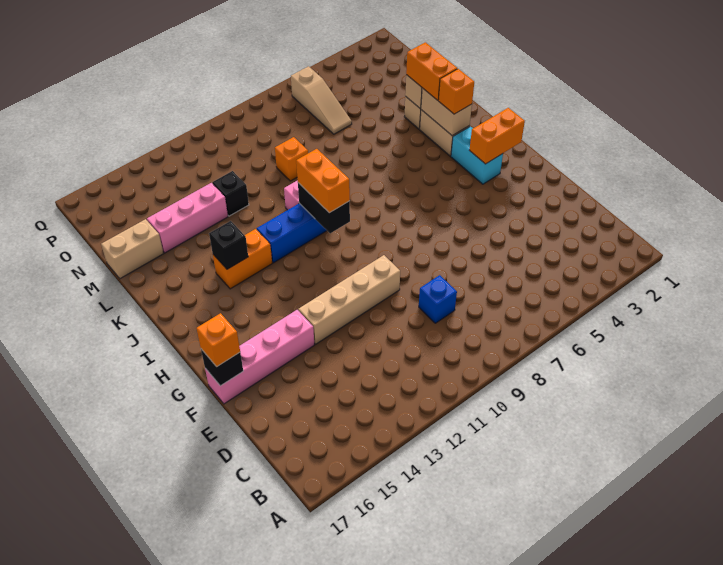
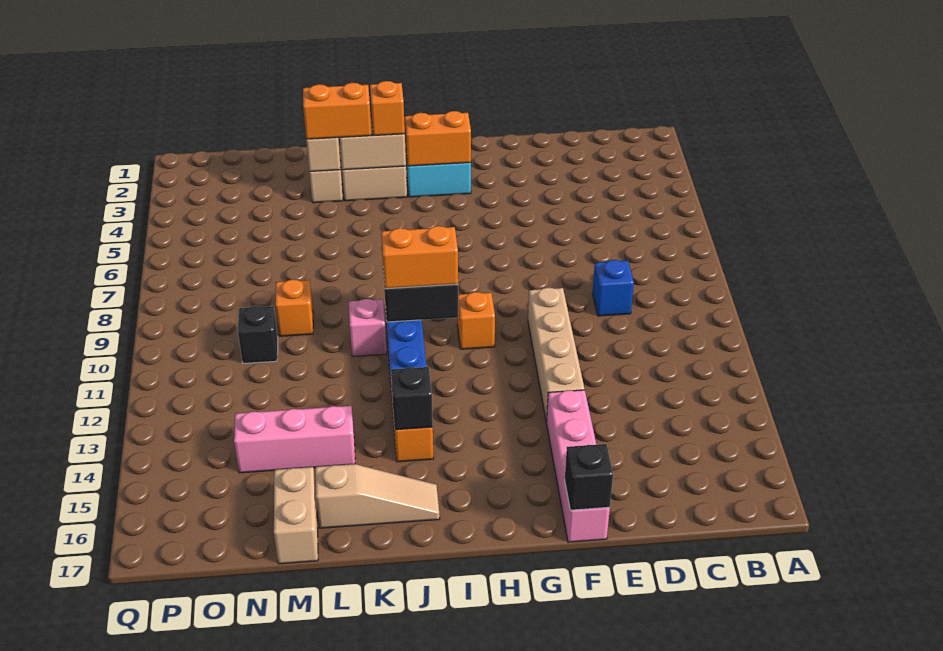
orange 1x1 brick [197,313,240,367] -> orange 1x1 brick moved to [457,292,495,349]
orange 1x2 brick [469,108,525,164] -> orange 1x2 brick turned to [405,111,471,166]
black 1x1 brick [213,171,249,216] -> black 1x1 brick moved to [238,306,278,363]
pink 1x3 brick [147,183,228,253] -> pink 1x3 brick turned to [234,406,355,473]
tan 1x3 slope [291,66,352,134] -> tan 1x3 slope moved to [315,464,440,528]

